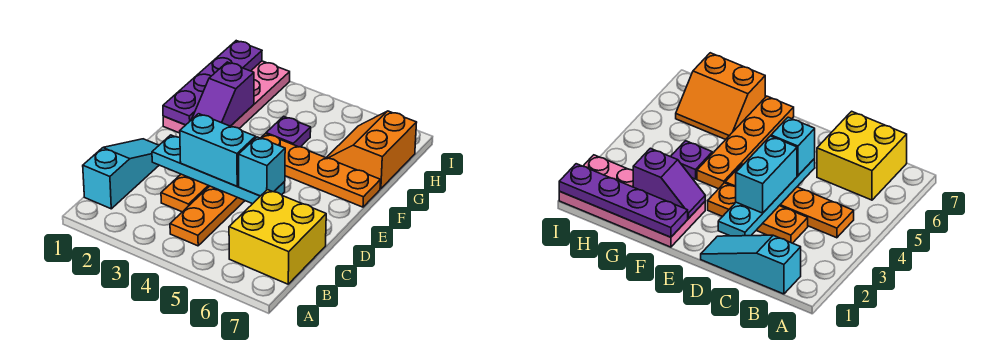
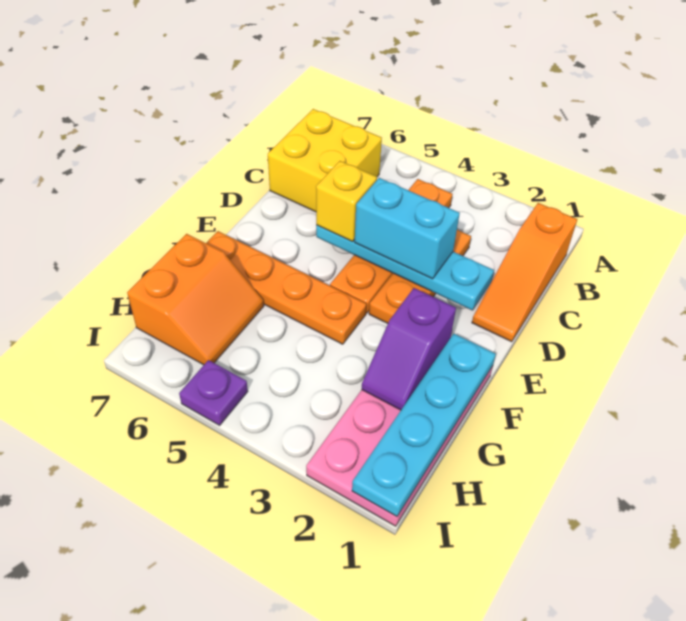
cyan 1x3 slope [83,139,159,209] -> orange 1x3 slope [472,203,577,342]
cyan 1x1 brick [239,137,285,196] -> yellow 1x1 brick [316,161,377,241]
purple 1x4 plate [163,41,262,125] -> cyan 1x4 plate [352,334,496,517]
purple 1x2 slope [192,62,254,126] -> purple 1x2 slope turned to [362,288,456,410]
purple 1x1 plate [266,116,311,147] -> purple 1x1 plate moved to [179,360,248,425]

